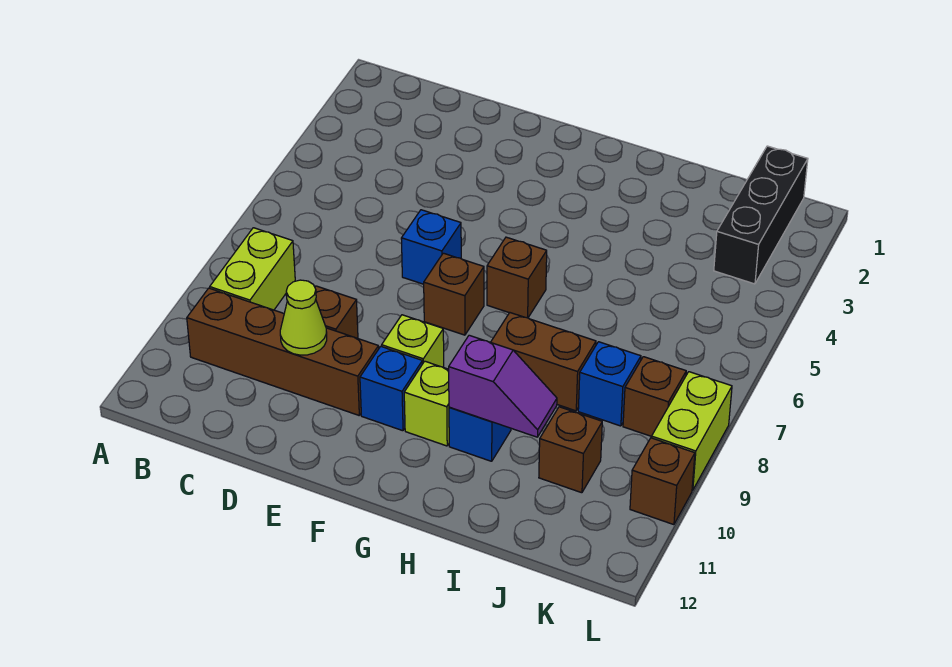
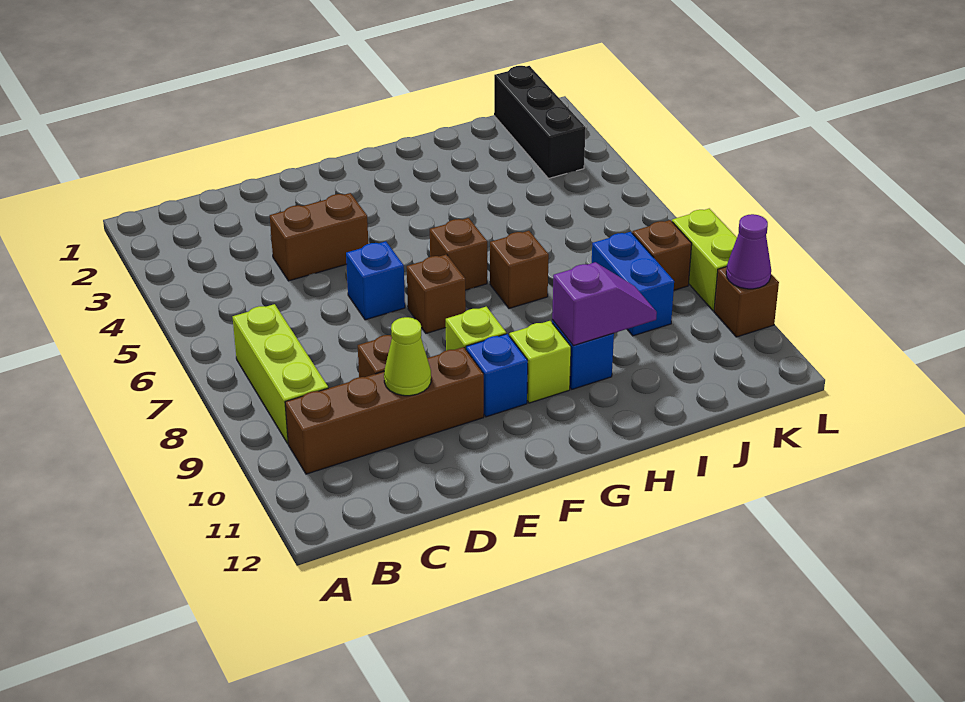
lime 1x2 brick [210,228,295,310] -> lime 1x3 brick [233,304,328,443]
brown 1x2 brick [491,313,596,411] -> brown 1x2 brick moved to [270,193,368,281]
blue 1x1 brick [578,342,641,426] -> blue 1x2 brick [592,232,674,336]
brown 1x1 brick [539,407,602,493] -> brown 1x1 brick moved to [490,231,549,308]
none -> purple 1x1 cone [726,214,771,289]

